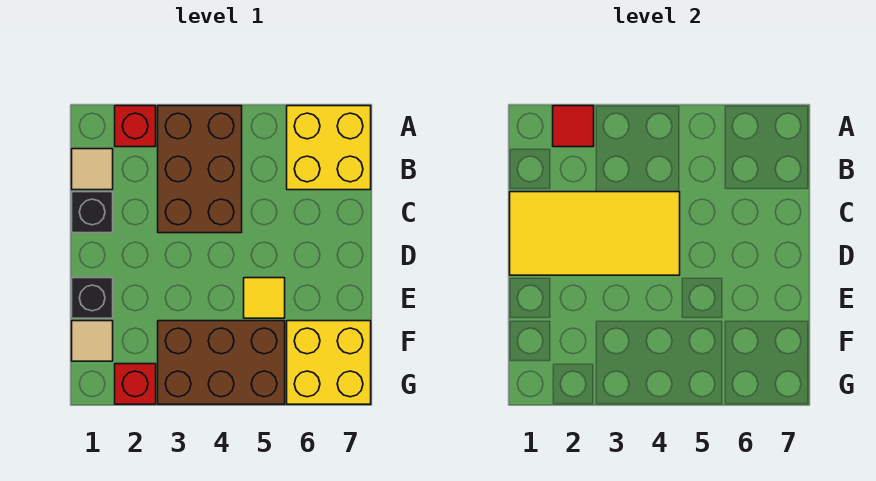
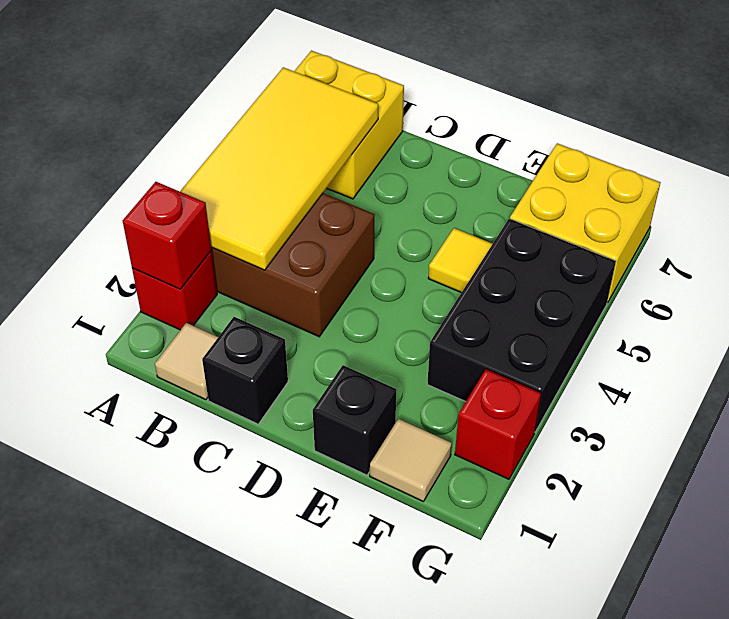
red 1x1 tile [553,106,594,147] -> red 1x1 brick [123,182,212,289]
yellow 2x4 tile [510,192,680,275] -> yellow 2x4 tile moved to [180,67,378,270]
brown 2x3 brick [158,321,285,404] -> black 2x3 brick [427,219,616,432]

